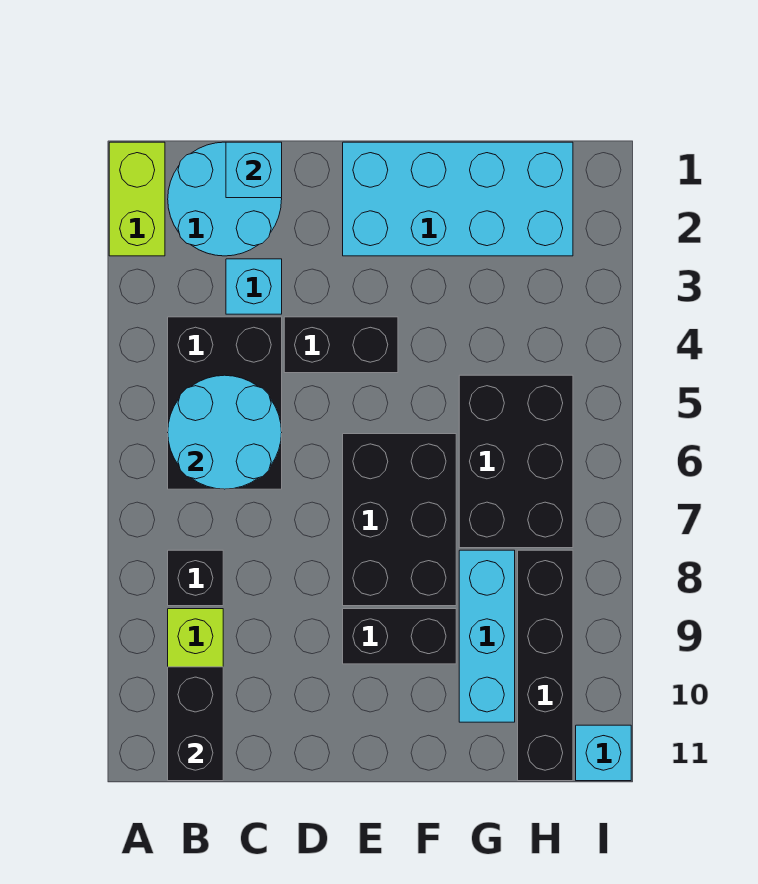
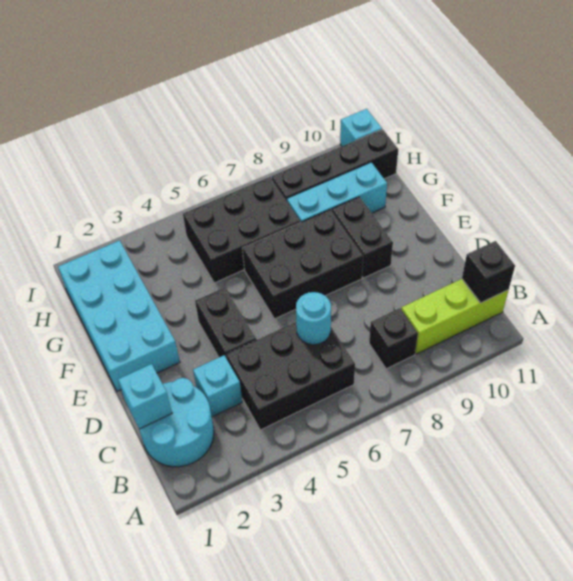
lime 1x2 brick [109,142,165,256] -> none
cyan 2x2 round brick [168,375,282,489] -> cyan 1x1 round brick [296,292,331,345]
black 1x2 brick [168,667,223,781] -> black 1x1 brick [462,241,515,303]

